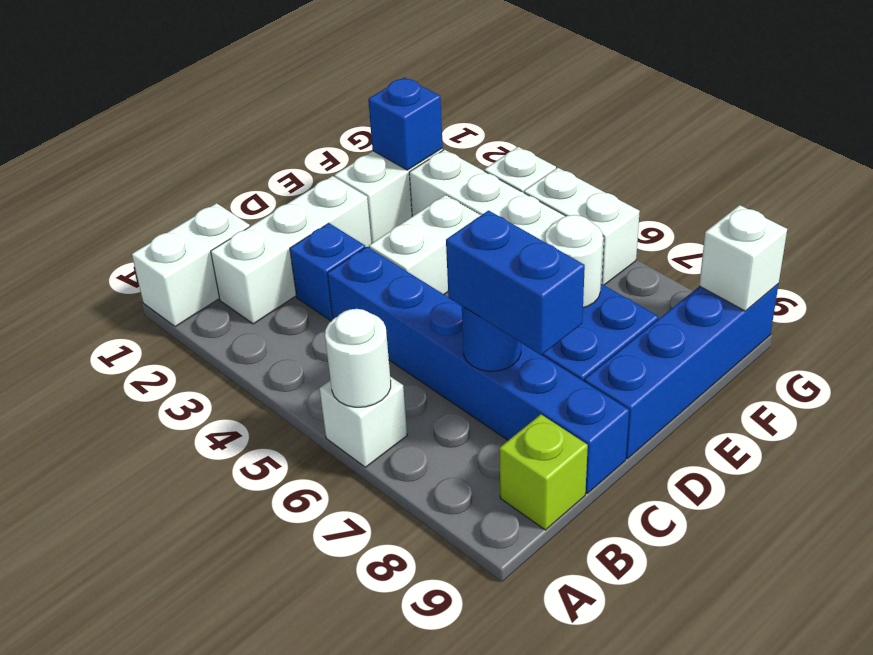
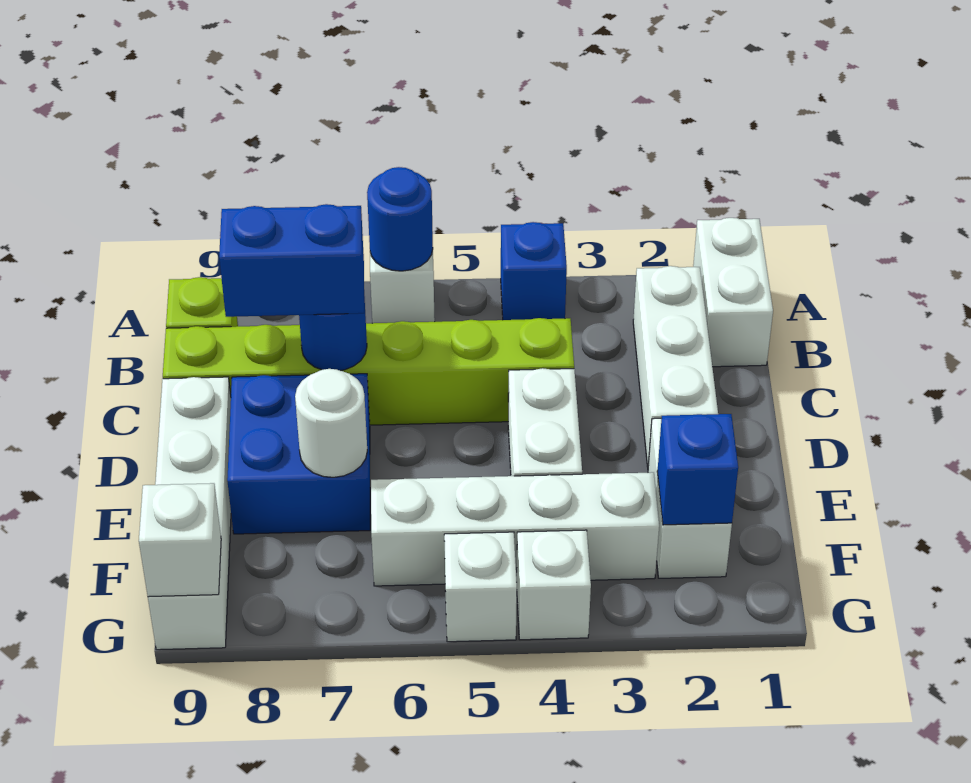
white 1x1 round brick [325,309,391,407] -> blue 1x1 round brick [367,167,433,271]
blue 1x1 brick [290,223,365,321] -> blue 1x1 brick moved to [501,222,567,320]
blue 1x6 brick [328,247,629,493] -> lime 1x6 brick [163,318,574,425]
blue 1x4 brick [584,284,779,459] -> white 1x4 brick [148,377,231,650]
white 1x2 brick [524,168,640,285] -> white 1x1 brick [444,532,517,642]

